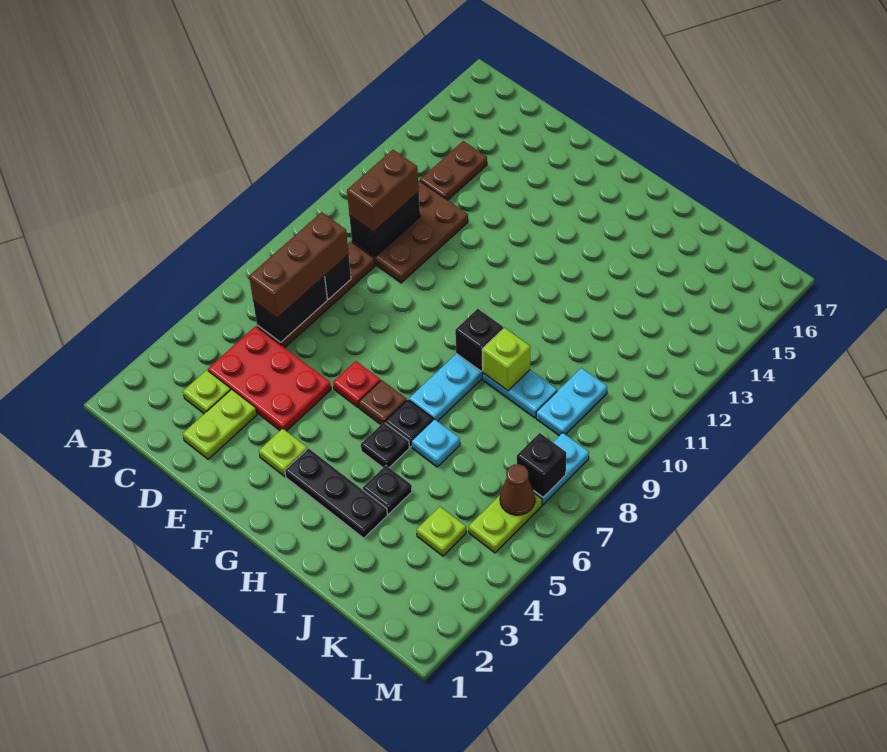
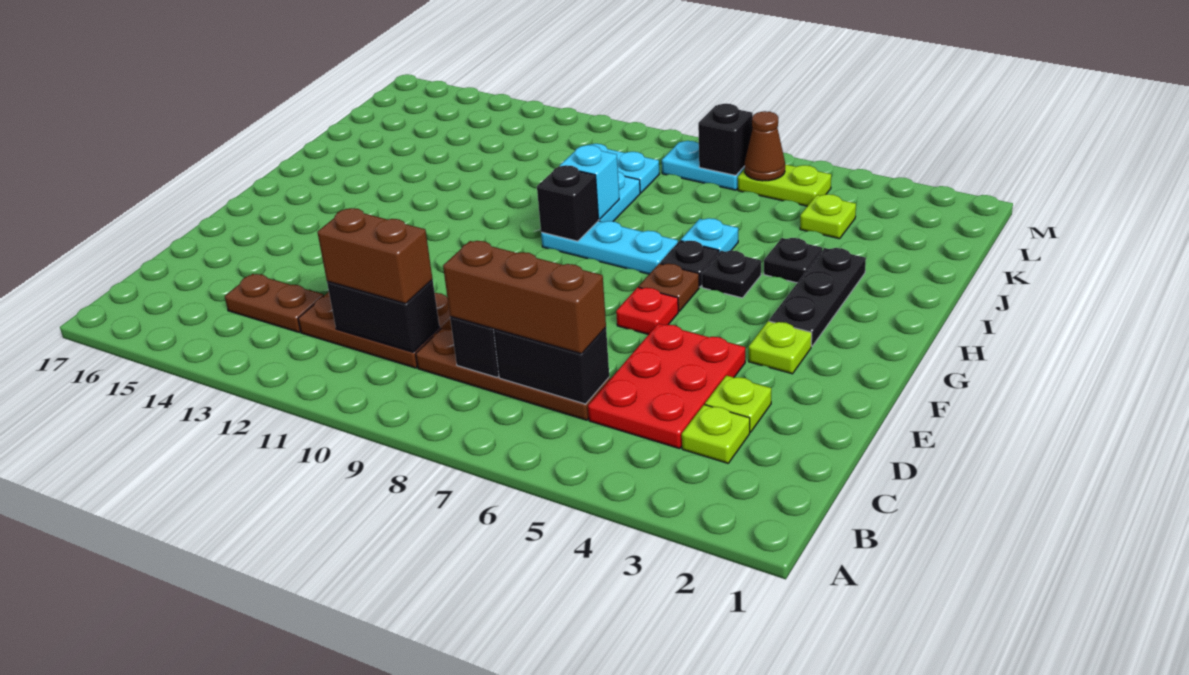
lime 1x2 plate [183,389,257,459] -> lime 1x1 plate [705,376,771,432]
lime 1x1 brick [482,328,530,391] -> cyan 1x1 brick [560,145,619,219]

